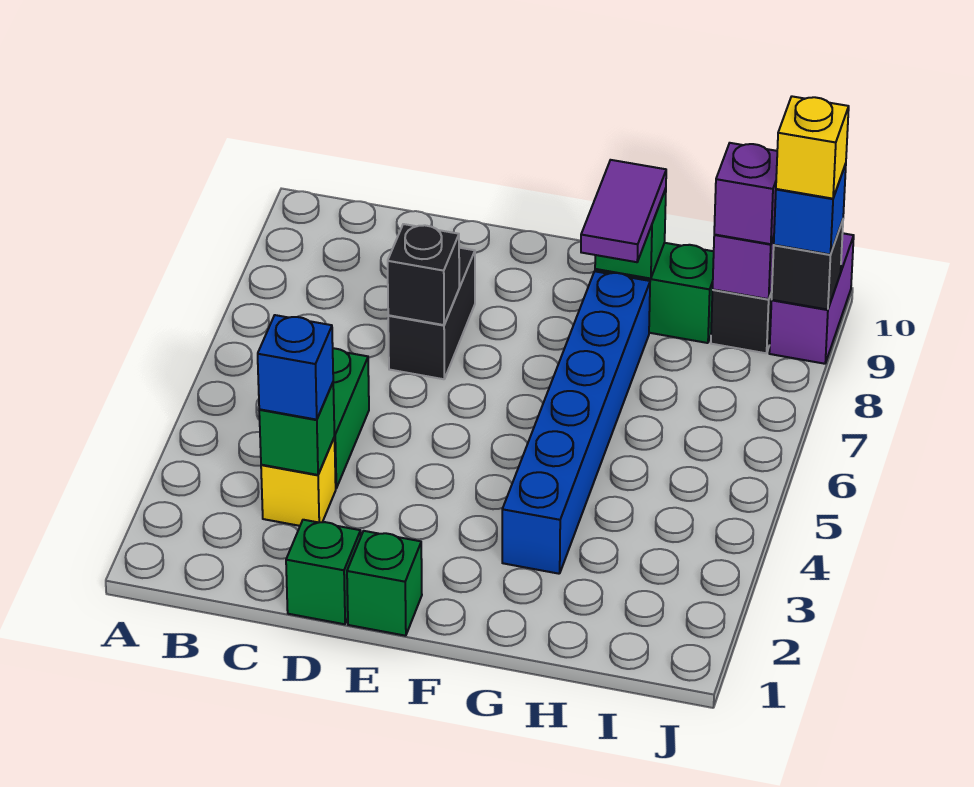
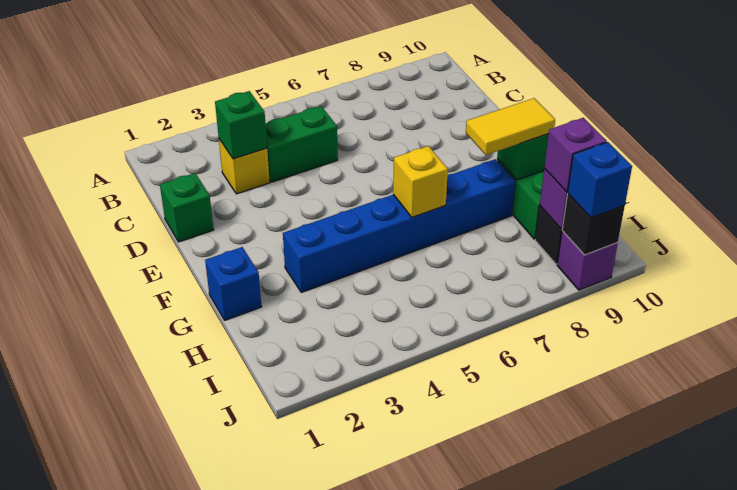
blue 1x1 brick [258,315,333,420] -> blue 1x1 brick moved to [205,247,262,320]
black 1x2 brick [388,248,475,379] -> none
black 1x1 brick [388,224,459,325] -> none
green 1x1 brick [347,531,422,636] -> none
purple 1x2 tile [581,160,666,262] -> yellow 1x2 tile [466,98,555,155]
purple 1x2 brick [769,233,854,364] -> purple 1x1 brick [557,231,618,290]
yellow 1x1 brick [776,96,849,199] -> yellow 1x1 brick moved to [393,146,448,217]

